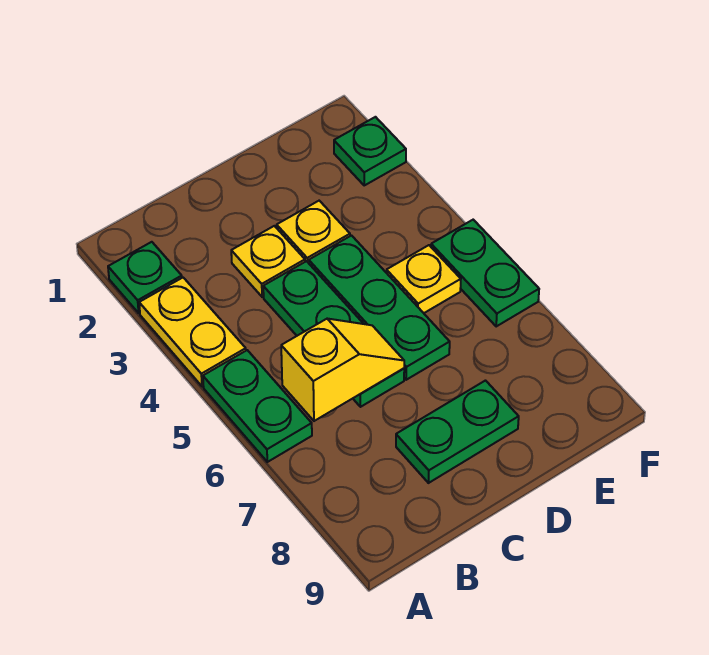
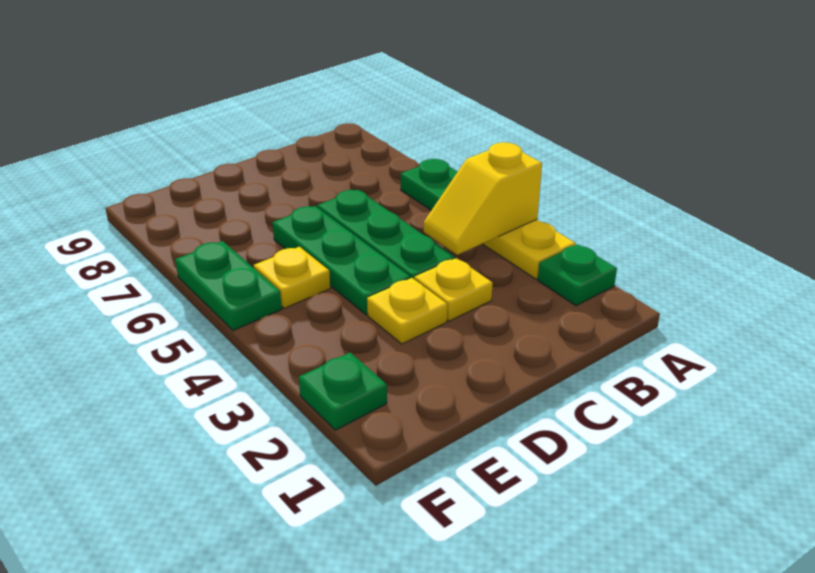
yellow 1x2 slope [281,319,404,421] -> yellow 1x2 slope moved to [424,142,542,255]
green 1x2 plate [396,381,519,483] -> none

